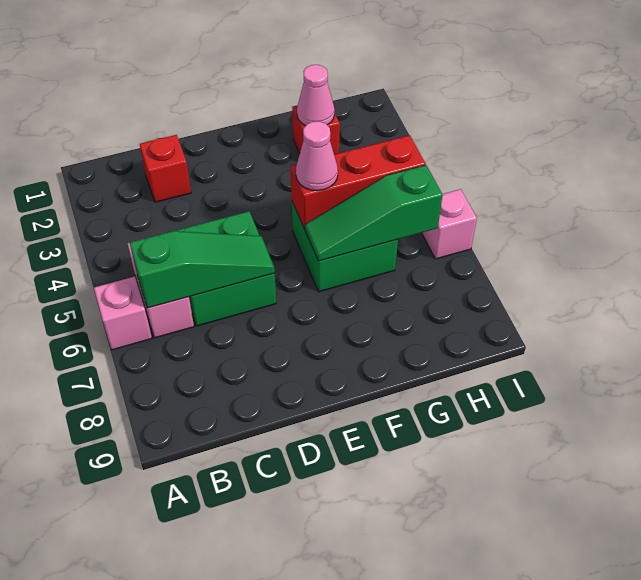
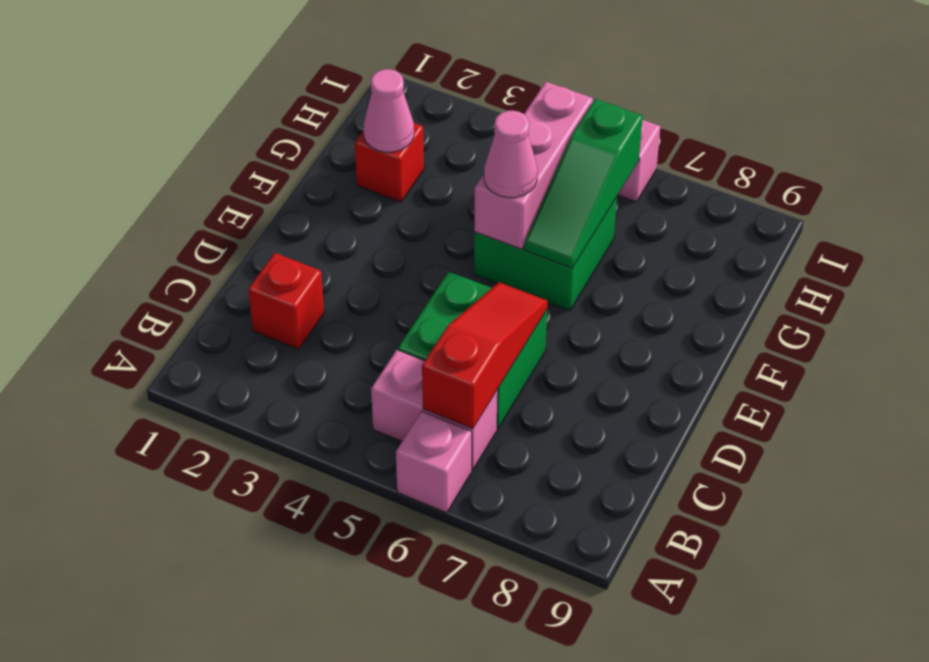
green 1x3 slope [130,231,275,308] -> red 1x3 slope [422,282,548,429]
red 1x3 brick [291,135,425,229] -> pink 1x3 brick [475,82,593,249]

